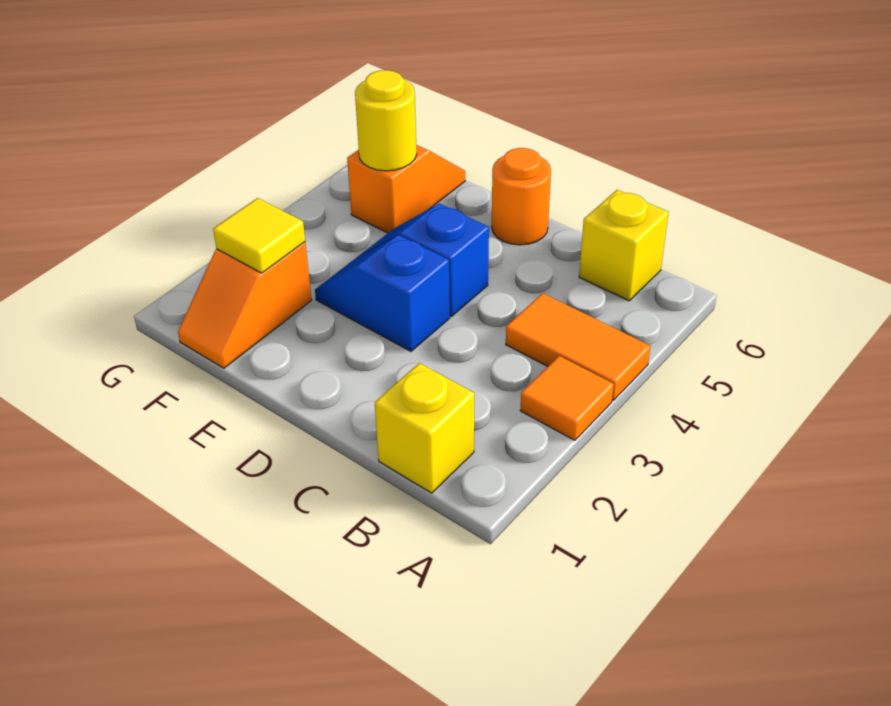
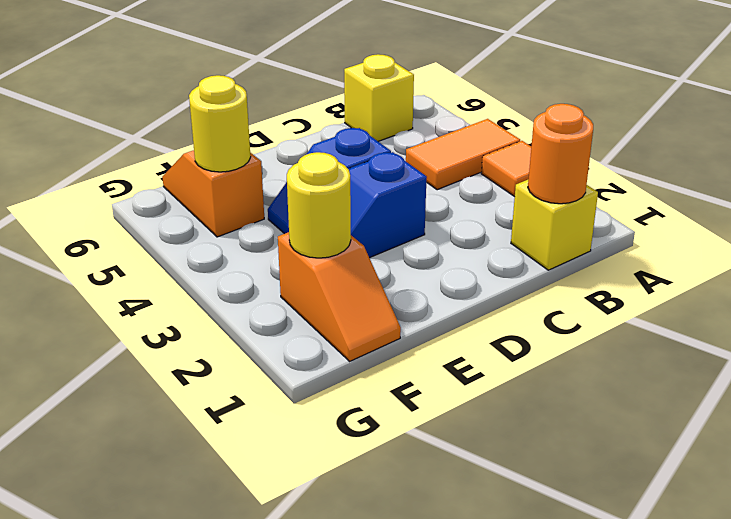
orange 1x1 round brick [491,148,551,245] -> orange 1x1 round brick moved to [528,104,593,204]
yellow 1x1 tile [213,198,305,273] -> yellow 1x1 round brick [287,152,351,258]

